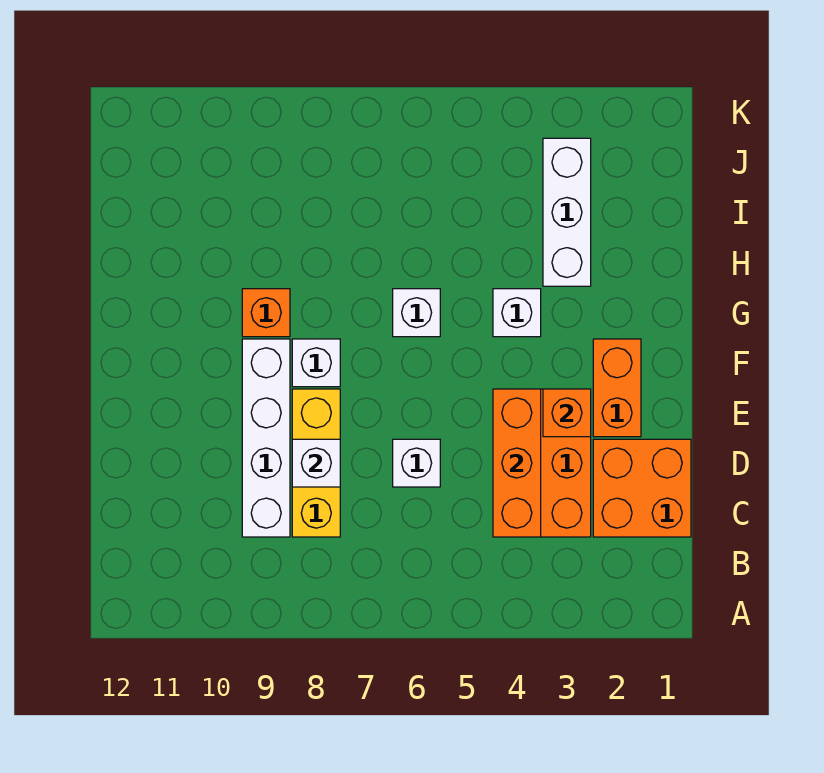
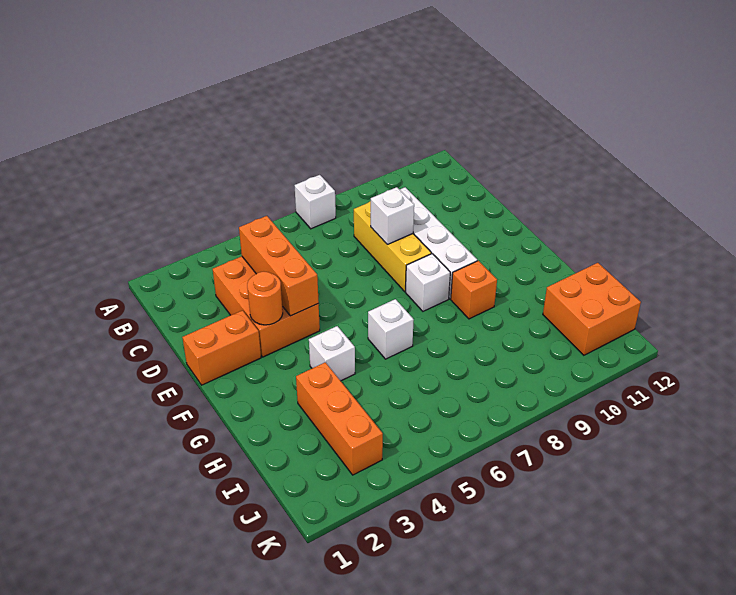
orange 2x2 brick [593,439,691,537] -> orange 2x2 brick moved to [543,263,641,355]
white 1x1 brick [393,439,440,487] -> white 1x1 brick moved to [294,175,336,229]
orange 1x2 brick [593,339,641,437] -> orange 1x2 brick turned to [182,310,261,385]
orange 1x1 brick [543,389,591,437] -> orange 1x1 round brick [247,271,283,325]
white 1x3 brick [543,138,591,286] -> orange 1x3 brick [296,362,383,475]

